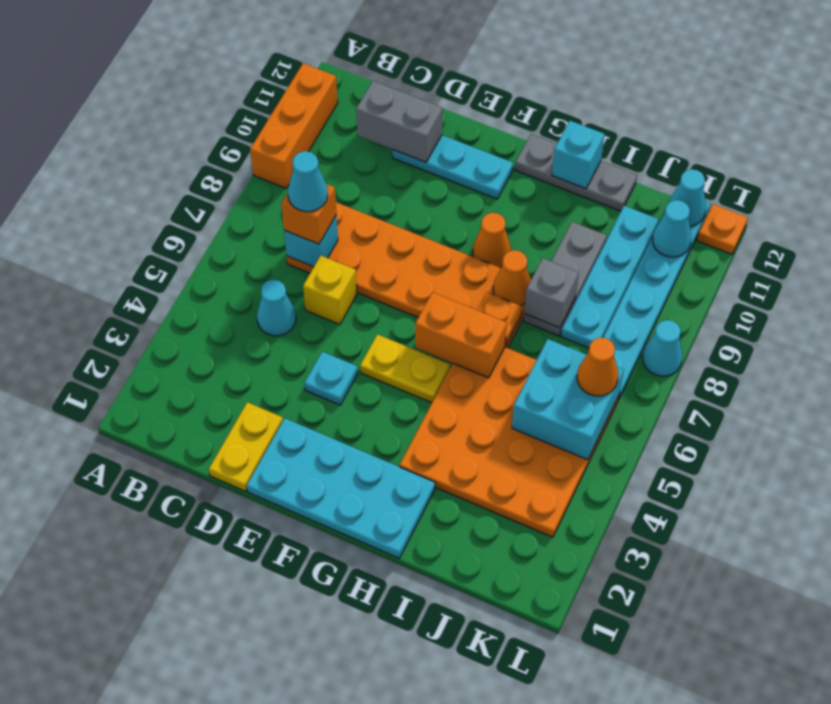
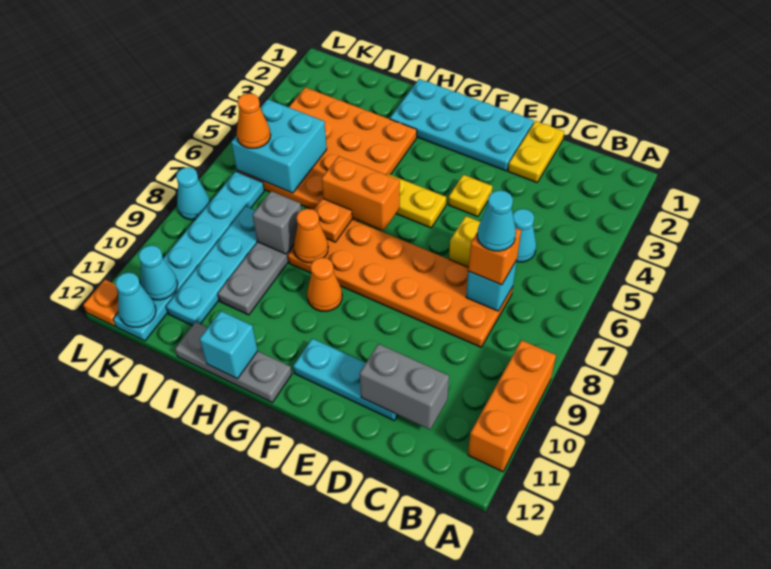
cyan 1x1 plate [304,352,358,405] -> yellow 1x1 plate [448,175,493,217]

